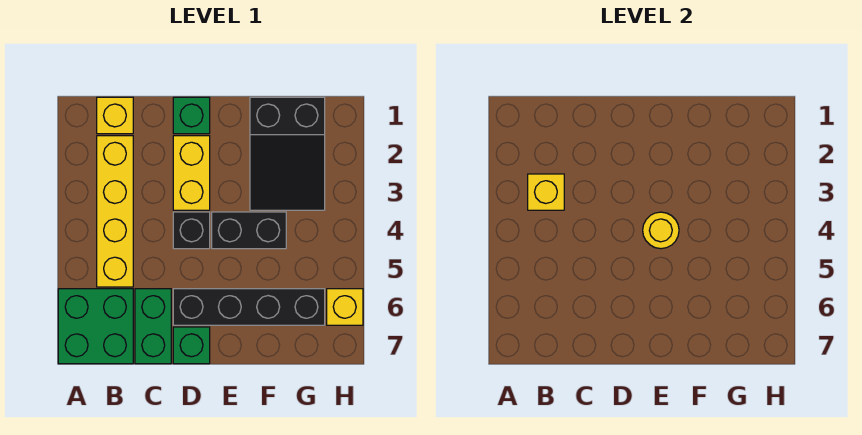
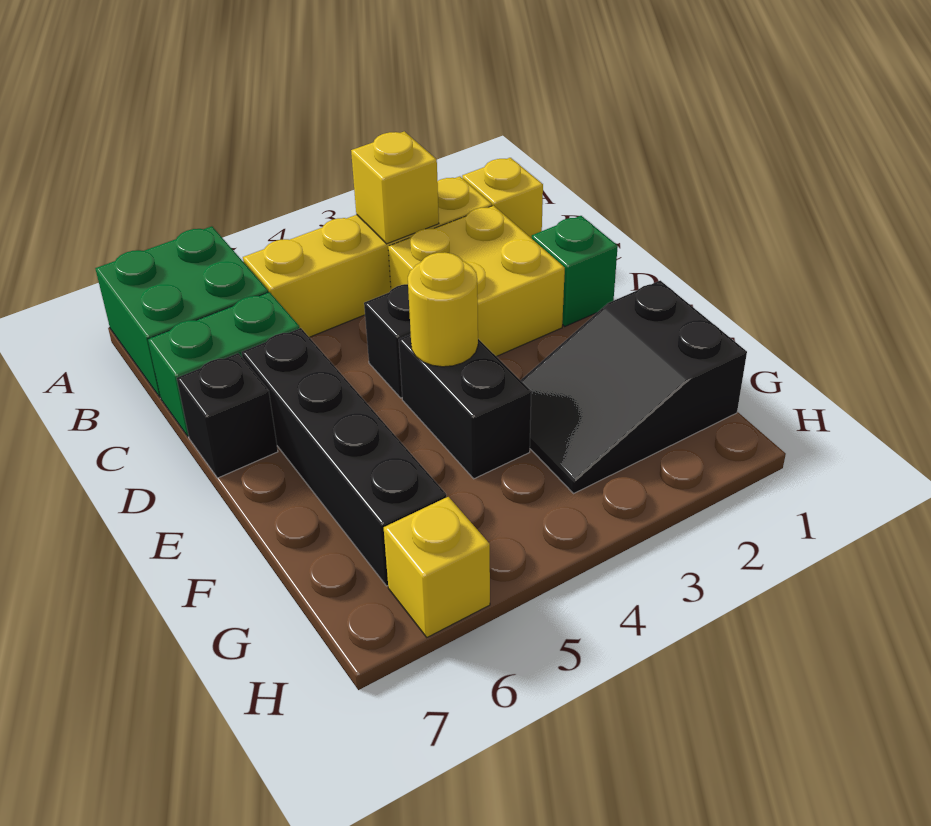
yellow 1x2 brick [173,136,210,210] -> yellow 2x2 brick [388,206,565,356]
green 1x1 brick [173,327,210,364] -> black 1x1 brick [177,353,278,478]

